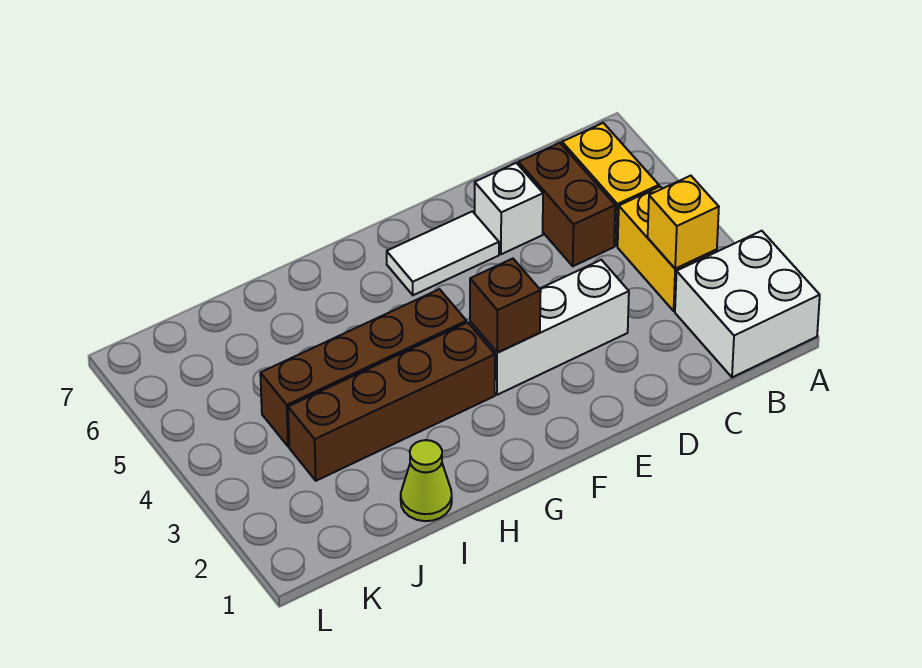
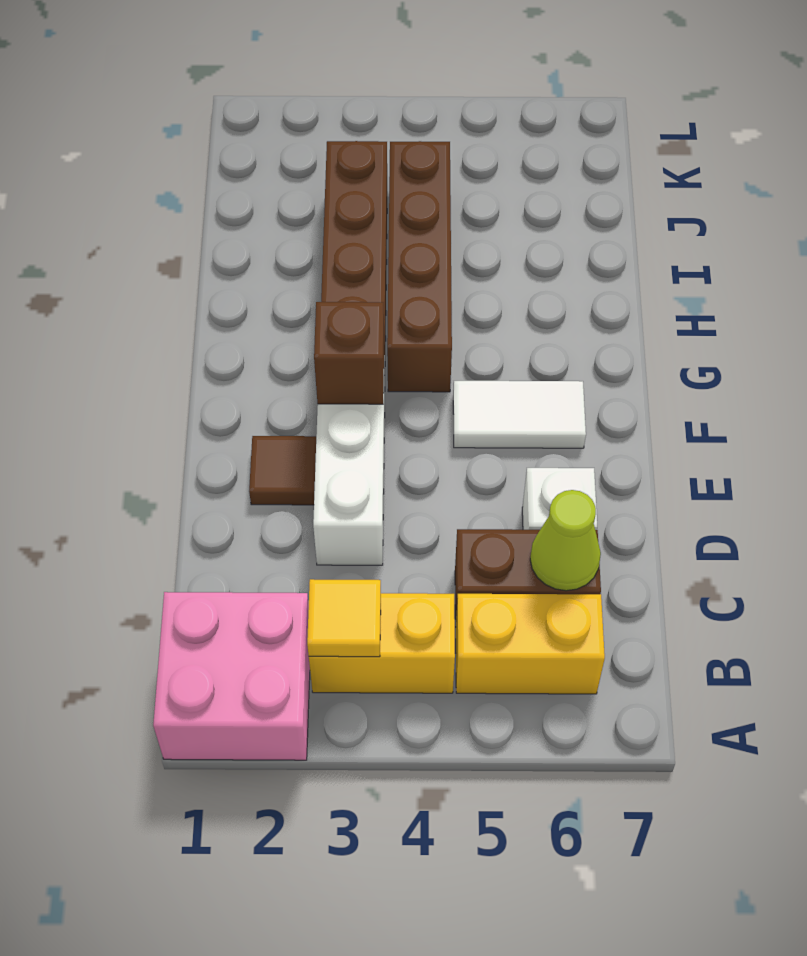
white 2x2 brick [675,231,820,377] -> pink 2x2 brick [153,592,310,760]
yellow 1x1 brick [648,176,719,269] -> yellow 1x1 tile [307,579,381,657]
none -> brown 1x1 tile [249,436,316,505]
white 1x2 tile [387,211,499,295] -> white 1x2 tile turned to [453,381,586,448]
lime 1x1 cone [401,440,452,521] -> lime 1x1 cone moved to [530,490,601,591]

